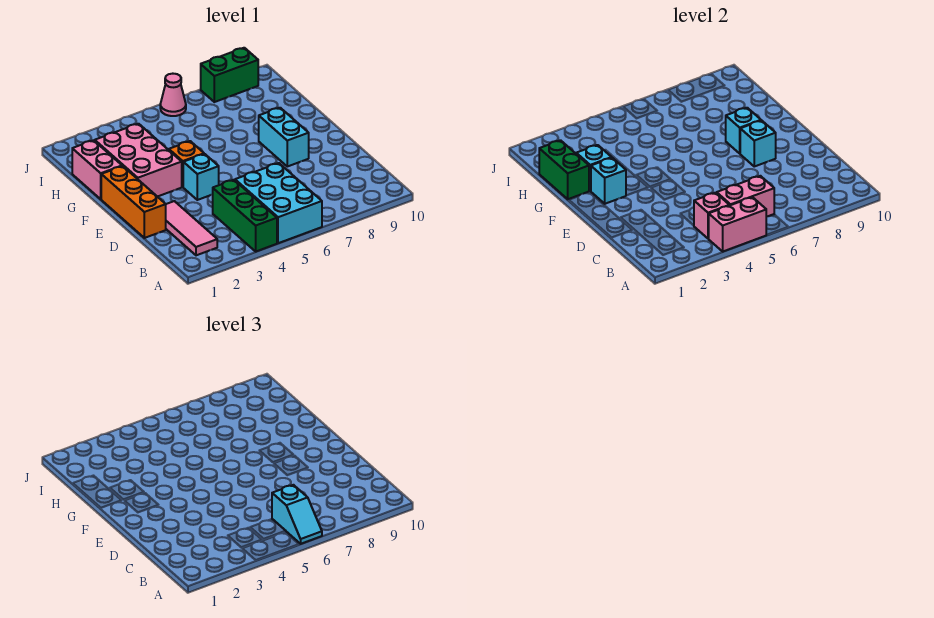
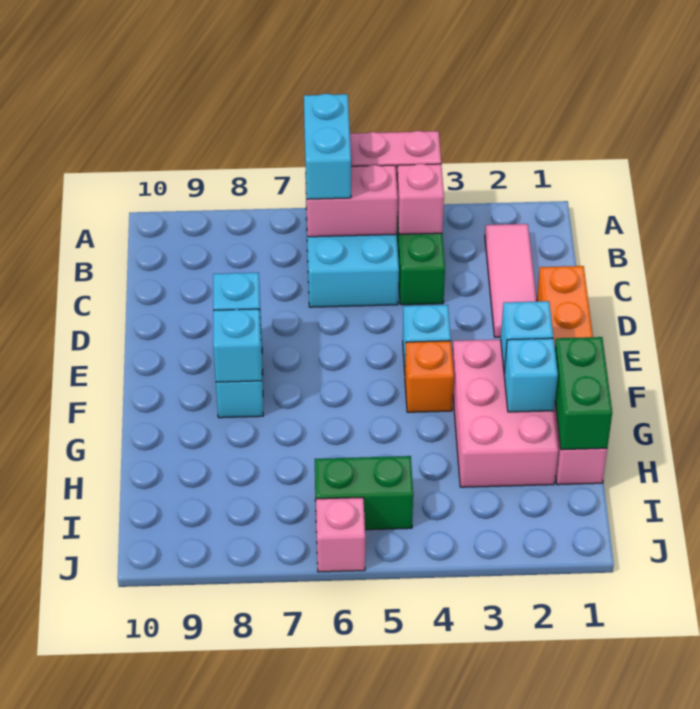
cyan 1x2 slope [272,485,322,544] -> cyan 1x2 brick [304,94,351,199]
pink 1x1 cone [160,74,186,116] -> pink 1x1 brick [316,497,365,572]
green 1x2 brick [201,48,258,102] -> green 1x2 brick moved to [315,456,413,530]

